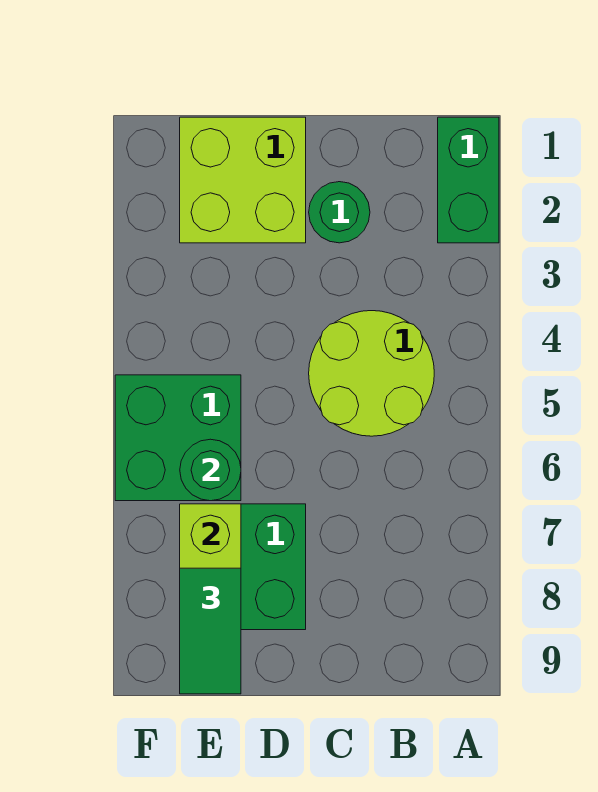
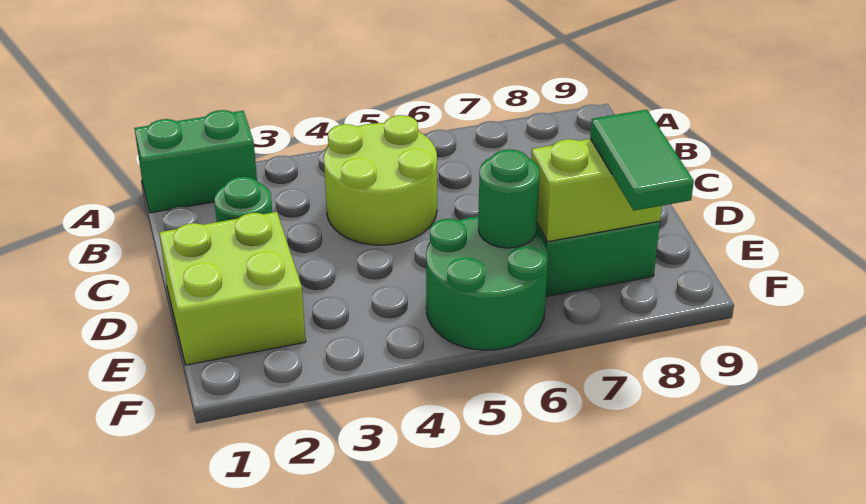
green 2x2 brick [115,375,241,501] -> green 2x2 round brick [426,216,548,350]
green 1x2 tile [180,568,241,694] -> green 1x2 tile turned to [590,110,694,211]

